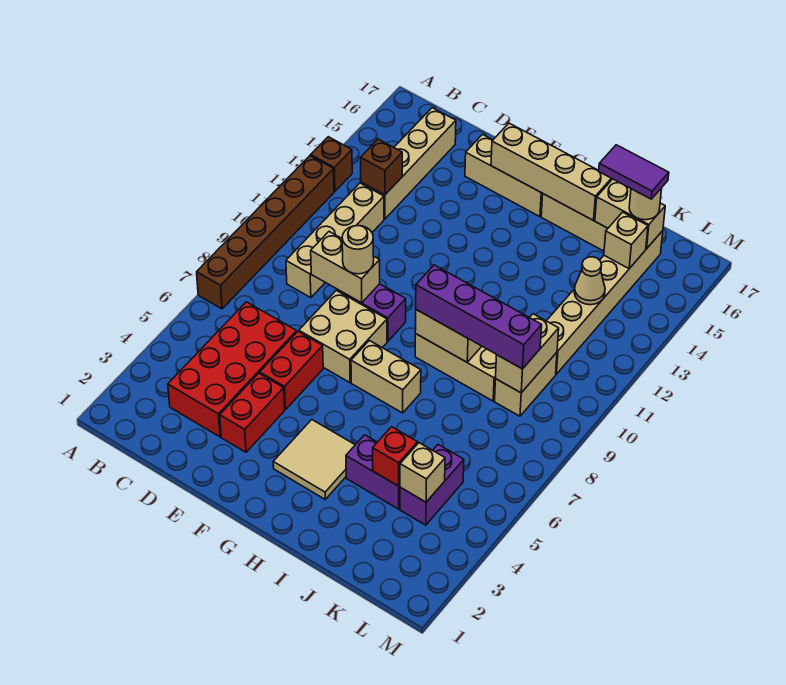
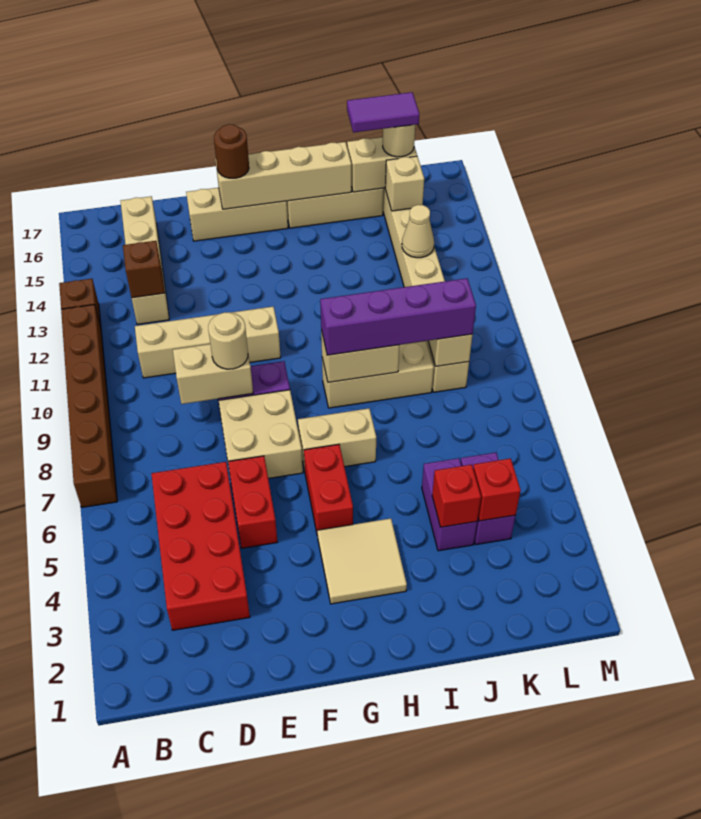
tan 1x4 brick [286,183,384,298] -> tan 1x4 brick turned to [135,307,281,378]
red 1x2 brick [220,373,285,452] -> red 1x2 brick moved to [304,444,353,532]
none -> brown 1x1 round brick [214,124,249,178]
purple 1x2 brick [346,435,400,509] -> purple 1x2 brick turned to [422,458,477,551]
tan 1x1 brick [400,443,445,502] -> red 1x1 brick [473,458,521,521]

